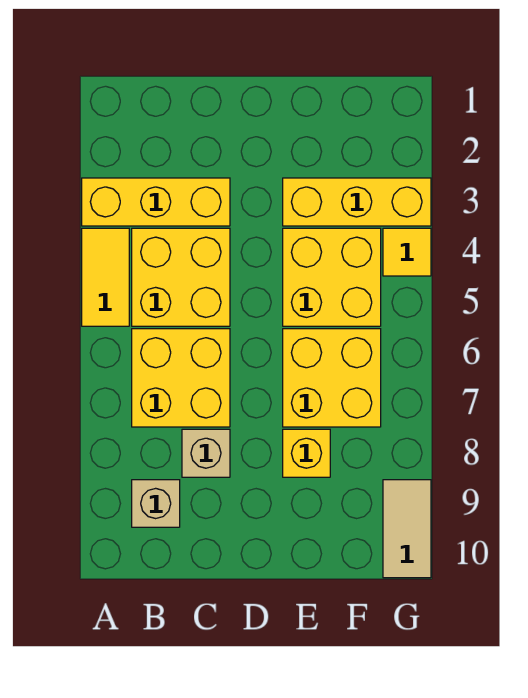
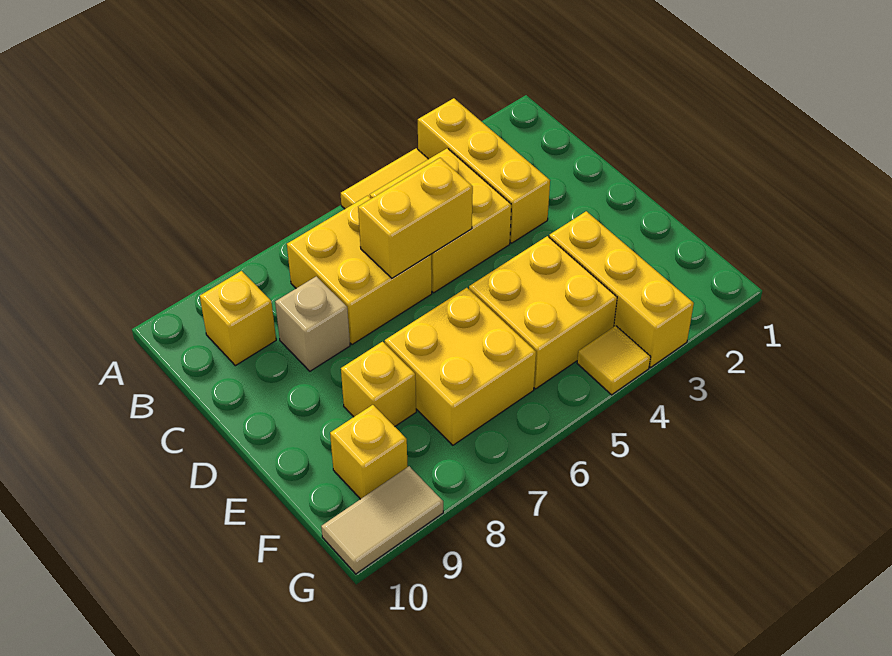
tan 1x1 brick [132,480,180,527] -> yellow 1x1 brick [200,271,276,366]
none -> yellow 1x2 brick [358,158,473,278]
none -> yellow 1x1 brick [330,405,408,499]

